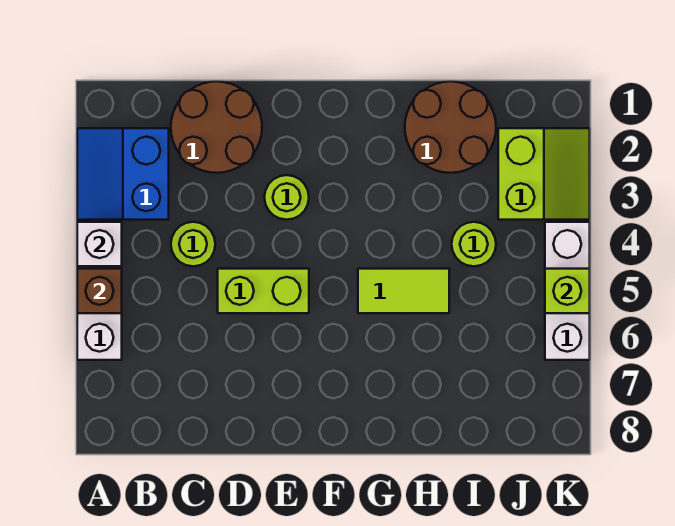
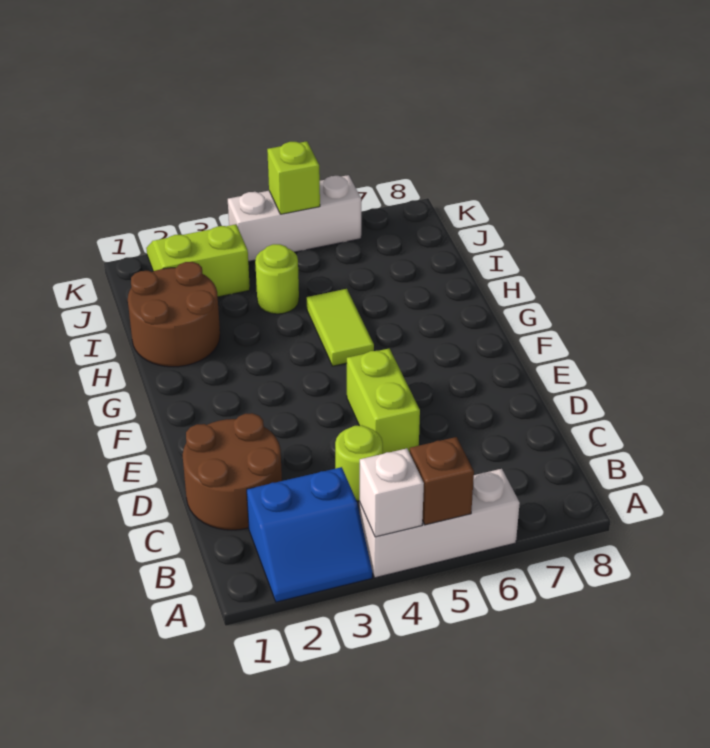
lime 1x1 round brick [264,175,309,220] -> none

